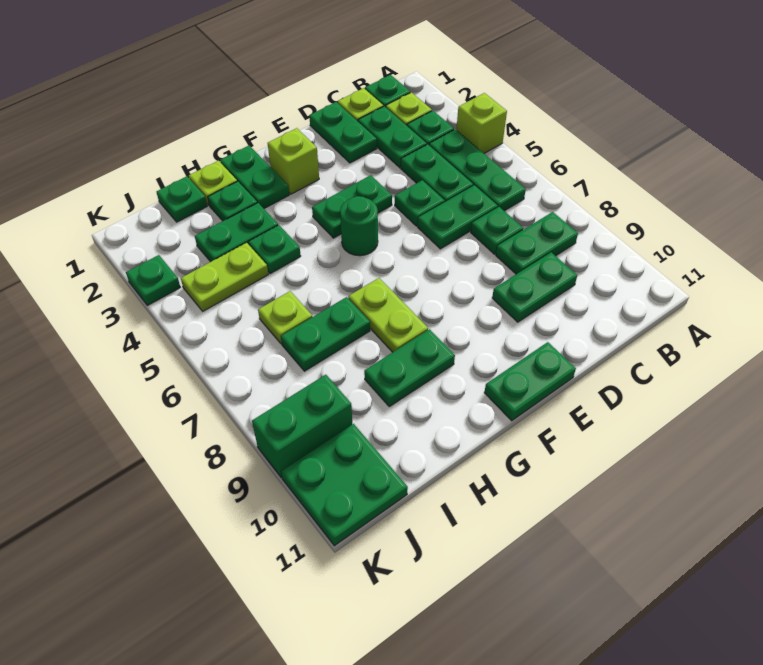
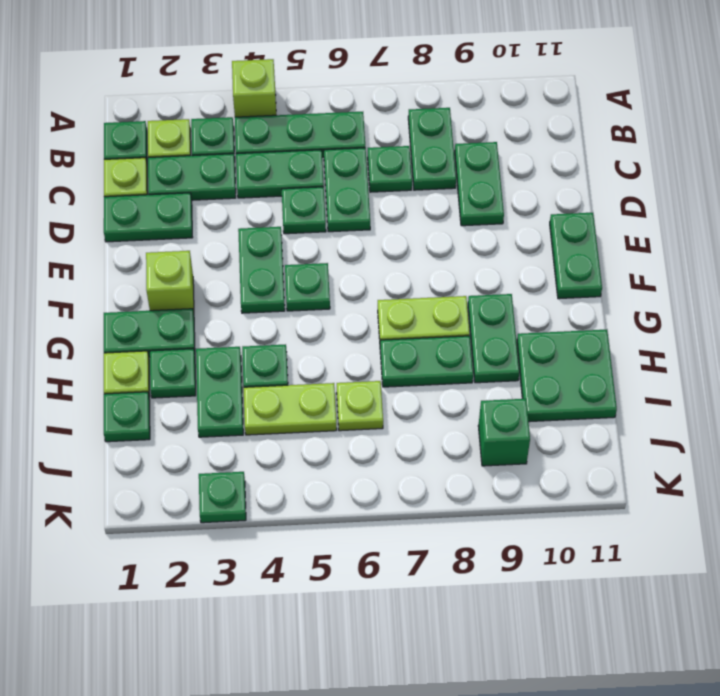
green 1x1 round brick [340,196,378,256] -> green 1x1 plate [285,263,330,311]
green 1x2 plate [281,297,370,371] -> green 1x2 plate turned to [380,336,473,387]
lime 1x2 plate [181,243,268,311] -> lime 1x2 plate turned to [244,383,337,435]
green 1x2 brick [252,375,352,477] -> green 1x1 brick [478,399,530,466]
green 2x2 plate [281,424,408,546] -> green 2x2 plate moved to [517,330,617,422]

